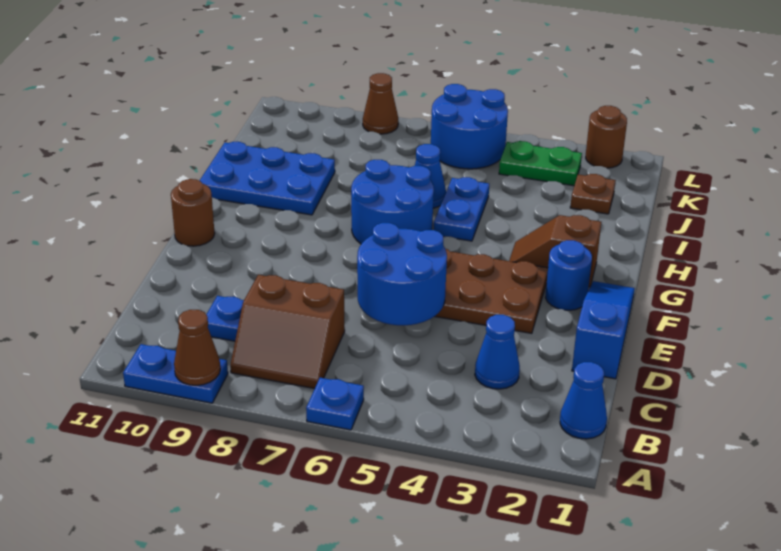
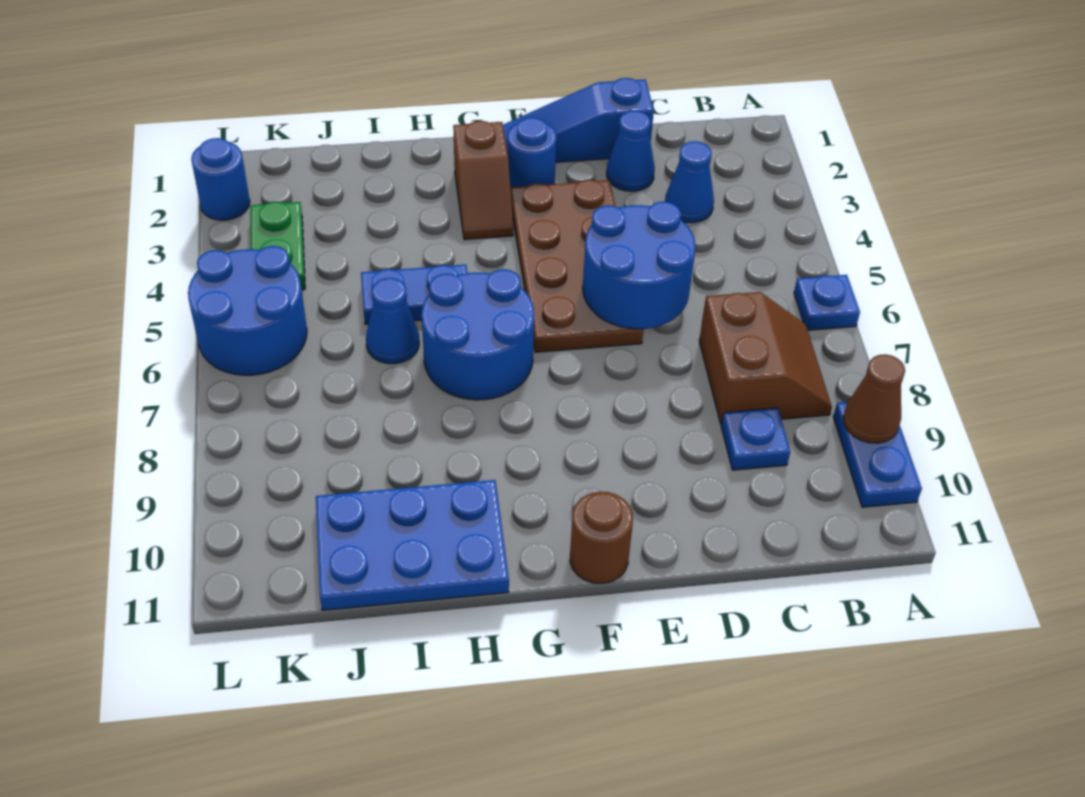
blue 1x1 cone [560,362,607,439] -> blue 1x1 cone moved to [607,111,655,191]
blue 2x3 plate [200,142,335,215] -> blue 2x3 plate turned to [316,480,509,610]
brown 1x1 plate [570,174,616,214] -> none
brown 1x1 round brick [586,106,627,168] -> blue 1x1 round brick [191,138,250,220]
brown 1x1 cone [363,73,398,134] -> none

